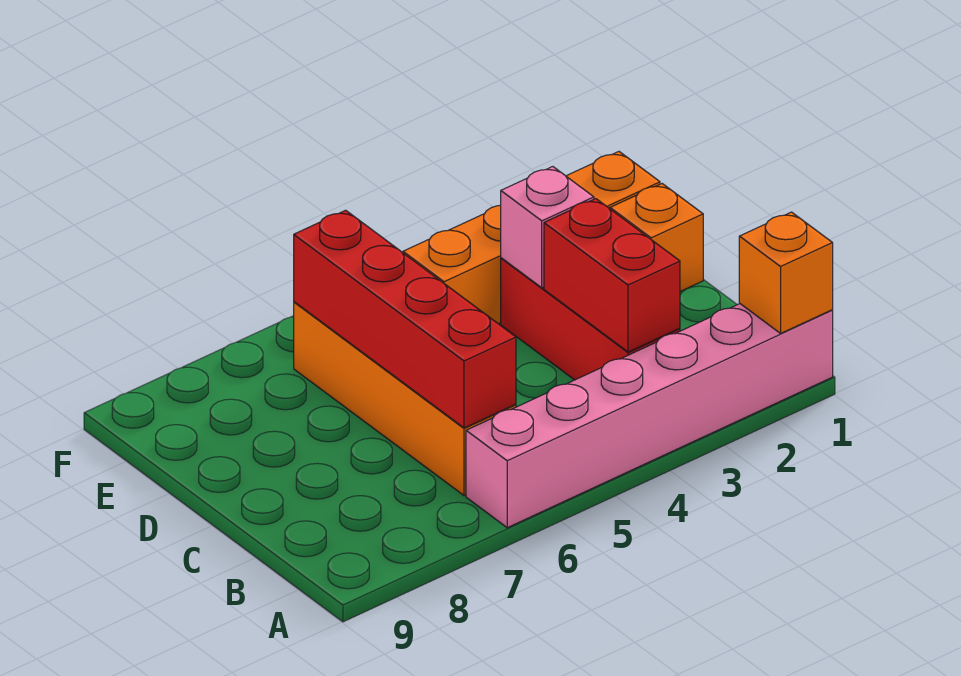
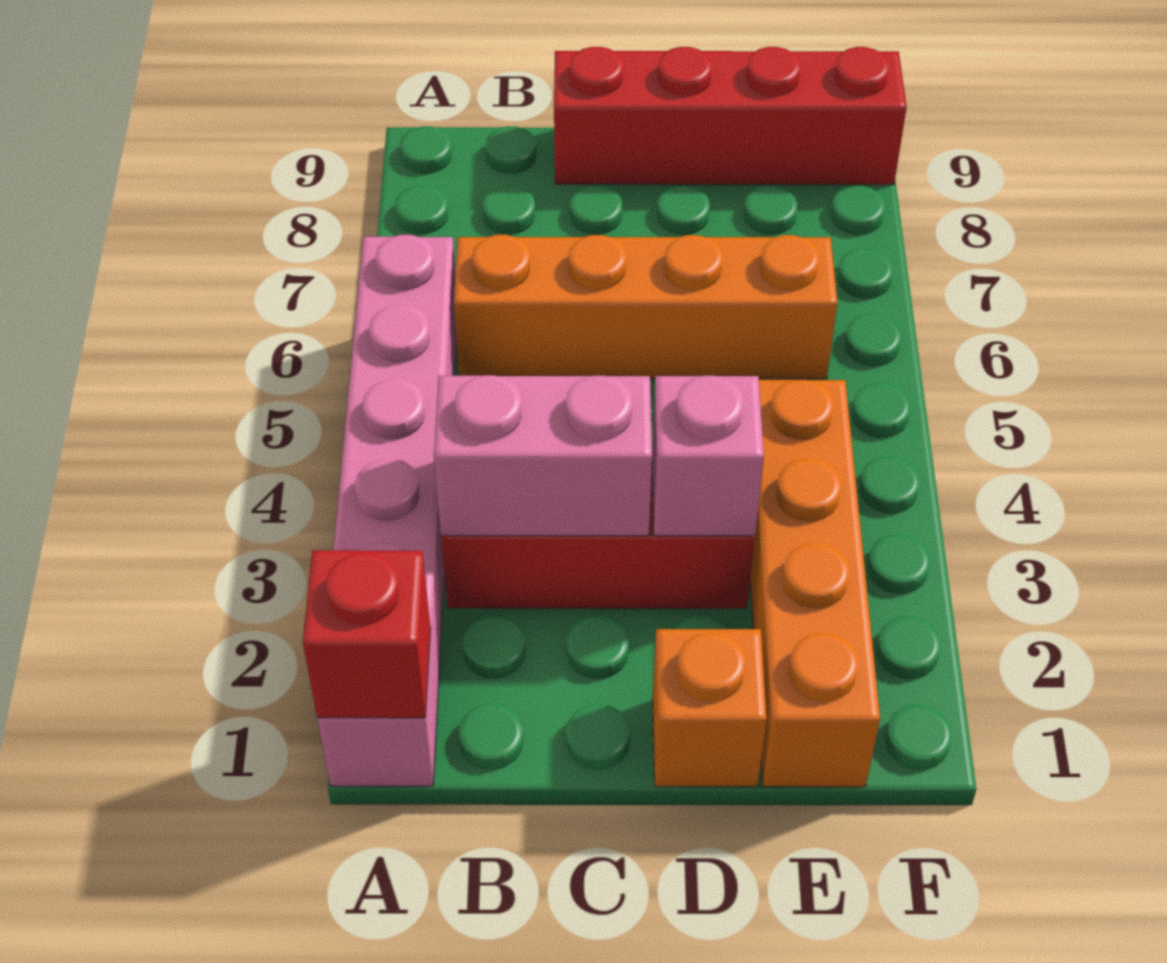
orange 1x1 brick [739,212,833,333] -> red 1x1 brick [303,550,431,718]
red 1x2 brick [544,199,680,352] -> pink 1x2 brick [434,375,652,536]
red 1x4 brick [294,210,516,428] -> red 1x4 brick moved to [554,47,907,185]

